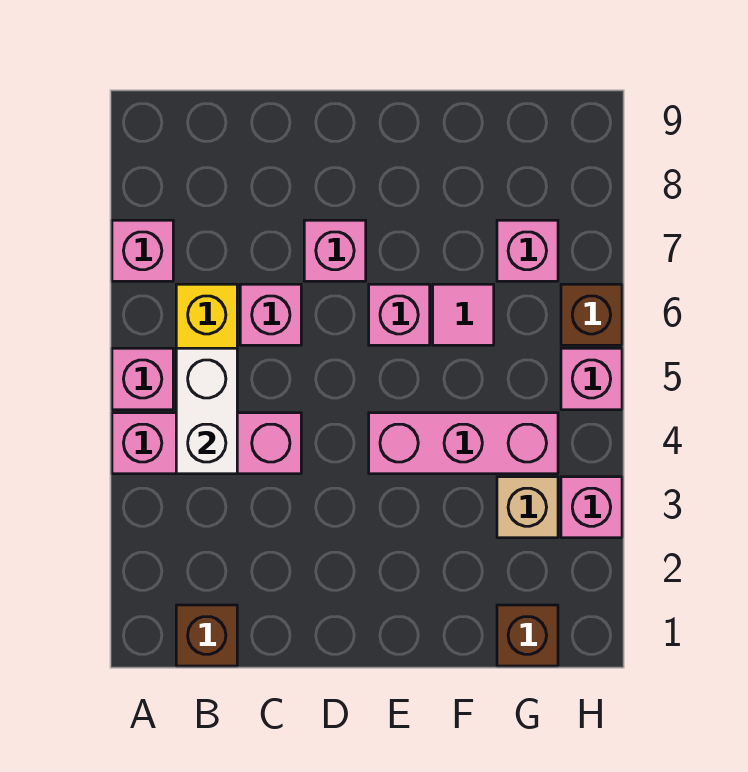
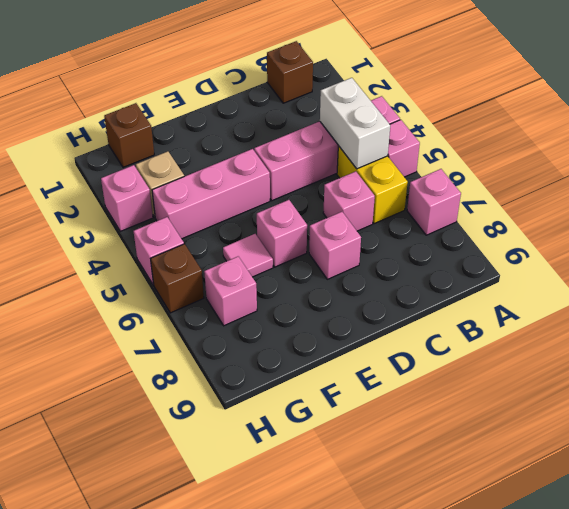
pink 1x3 brick [112,413,301,474] -> pink 1x4 brick [254,96,400,201]

